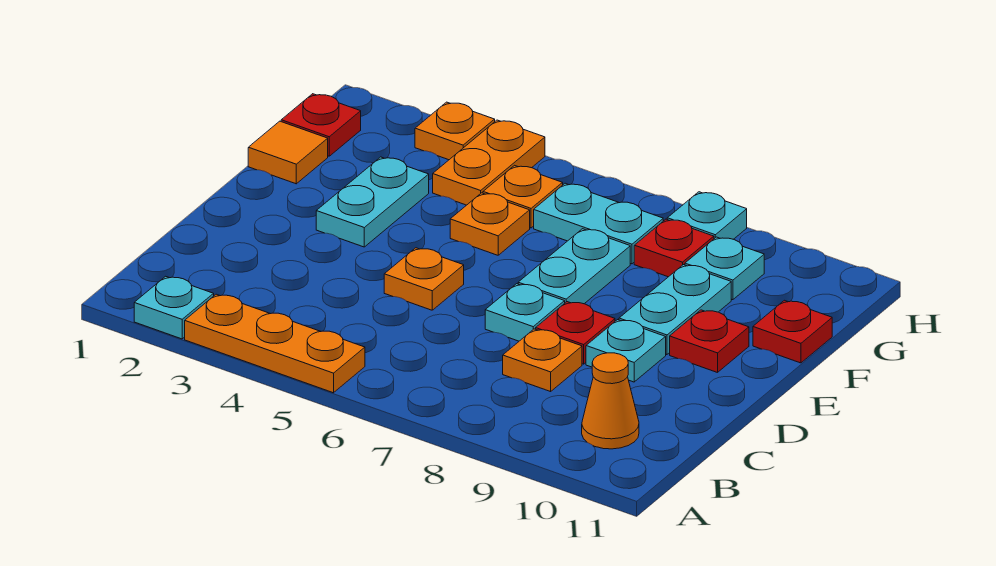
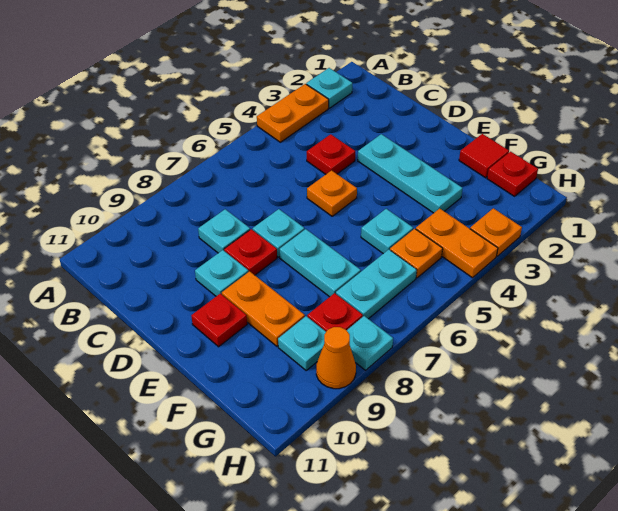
orange 1x3 plate [185,294,365,393] -> orange 1x2 plate [257,84,329,142]
orange 1x1 cone [582,353,639,449] -> orange 1x1 cone moved to [316,327,356,389]
orange 1x1 plate [503,329,582,392] -> cyan 1x1 plate [198,209,250,253]
cyan 1x2 plate [316,157,429,247] -> cyan 1x3 plate [358,134,463,213]
cyan 1x2 plate [619,265,731,355] -> orange 1x2 plate [222,271,305,346]
orange 1x1 tile [248,121,328,184] -> red 1x1 tile [459,134,509,178]
orange 1x1 plate [450,193,530,255] -> cyan 1x1 plate [361,209,413,254]
red 1x1 plate [753,300,832,363] -> red 1x1 plate moved to [307,134,355,174]

